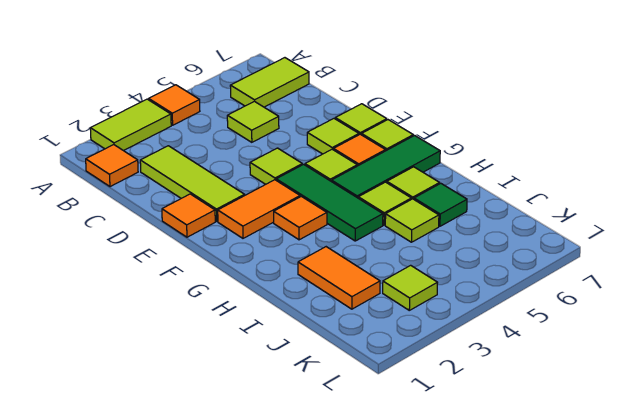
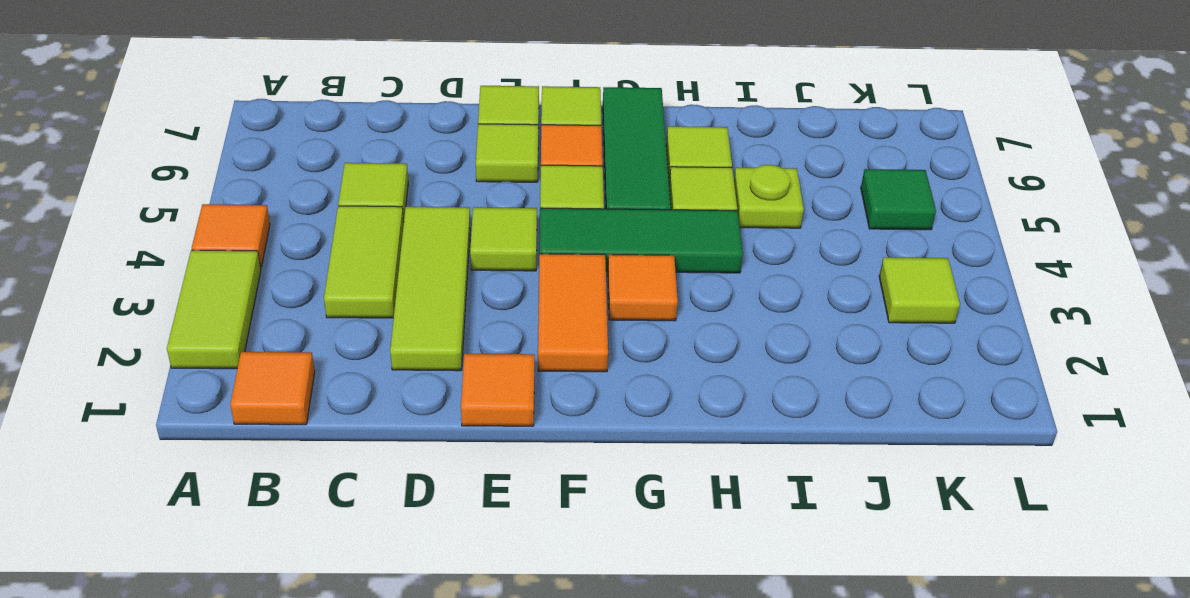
lime 1x2 tile [230,58,309,107] -> lime 1x2 tile moved to [324,206,404,318]
lime 1x3 tile [140,146,245,221] -> lime 1x3 tile turned to [390,207,470,371]
orange 1x2 tile [298,247,380,309] -> none
lime 1x1 tile [385,199,439,242] -> lime 1x1 plate [734,165,804,228]
green 1x1 tile [414,183,467,226] -> green 1x1 tile moved to [861,169,936,230]

